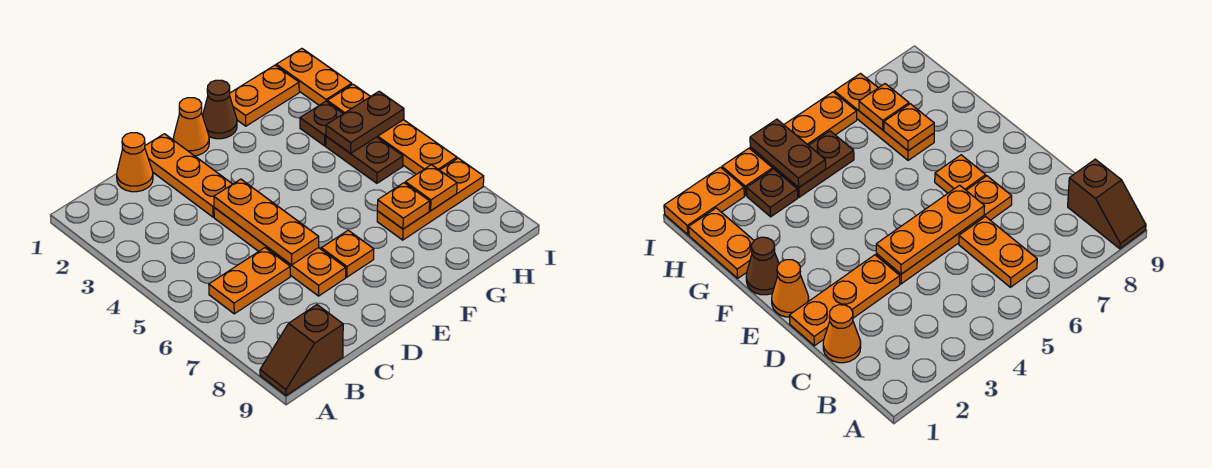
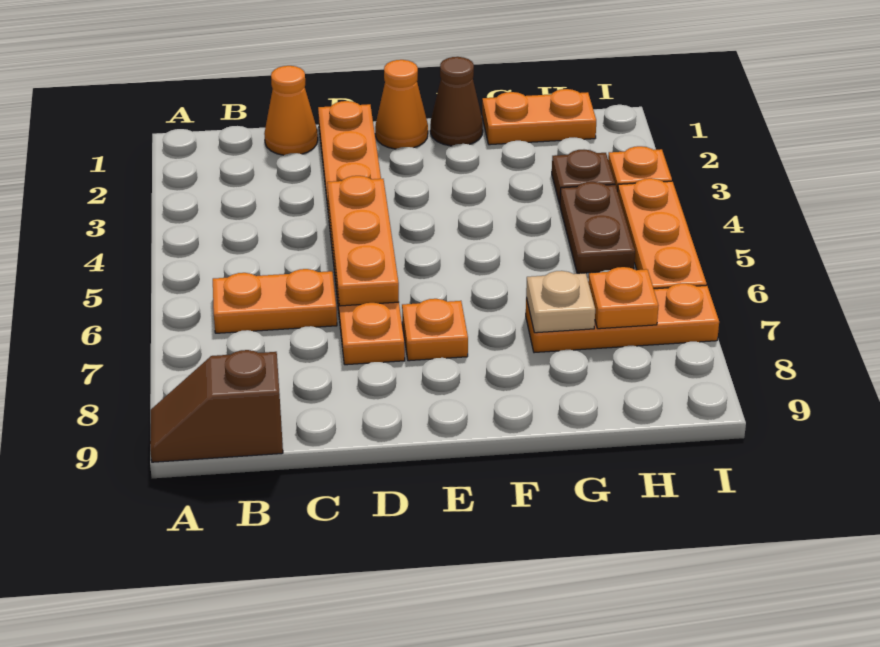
orange 1x1 plate [377,183,430,229] -> tan 1x1 plate [526,271,595,333]
brown 1x2 plate [326,91,404,153] -> none
orange 1x2 plate [276,49,352,105] -> none

